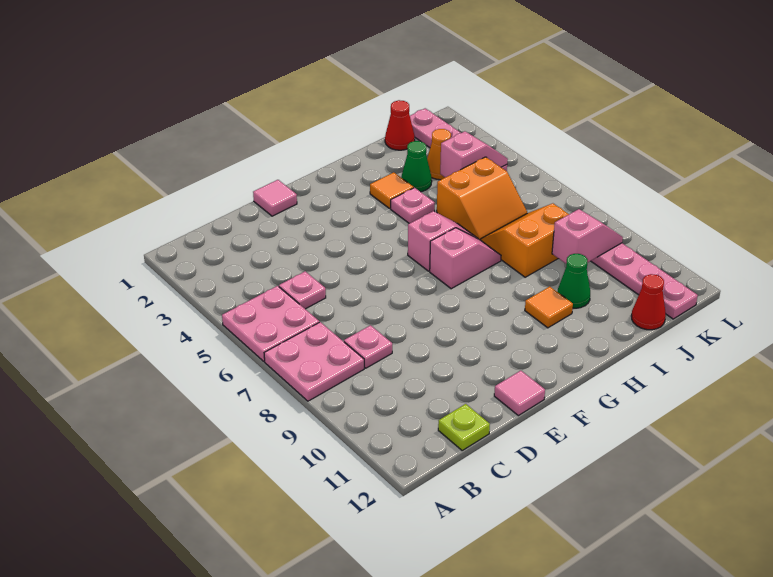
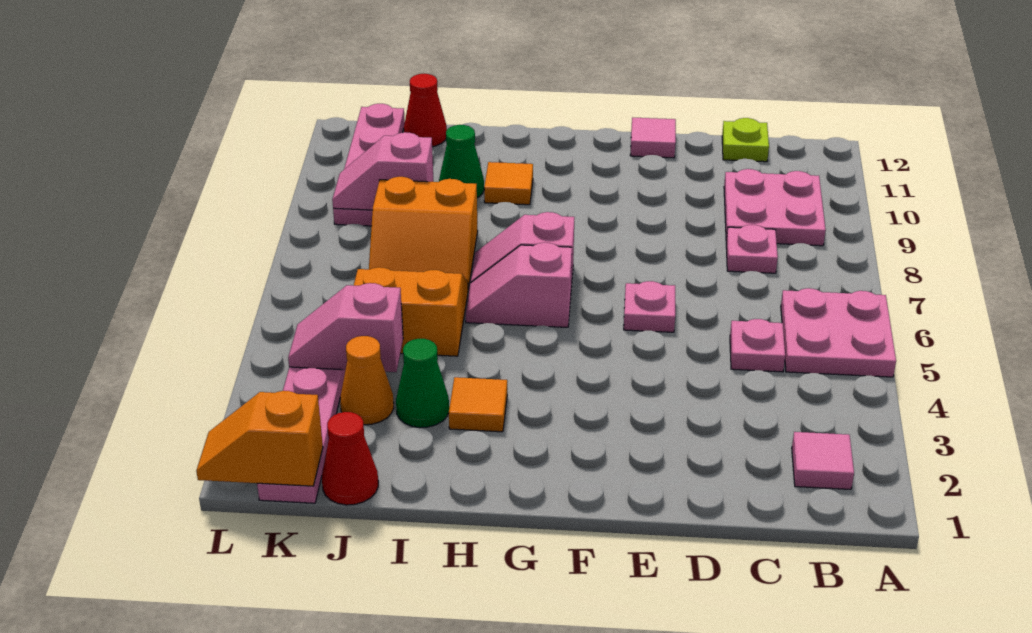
pink 2x2 plate [264,322,364,401] -> pink 2x2 plate moved to [724,169,826,246]
pink 1x1 tile [253,180,297,216] -> pink 1x1 tile moved to [792,432,854,489]
pink 1x1 plate [391,188,435,224] -> pink 1x1 plate moved to [624,281,675,332]
none -> orange 1x2 slope [196,391,323,486]

